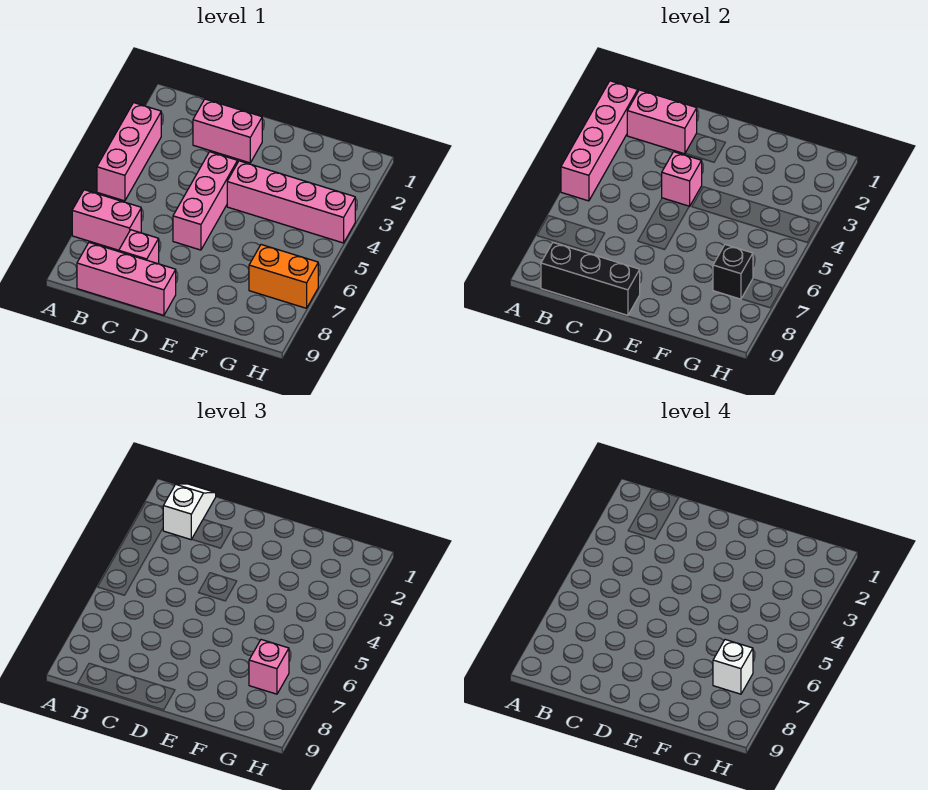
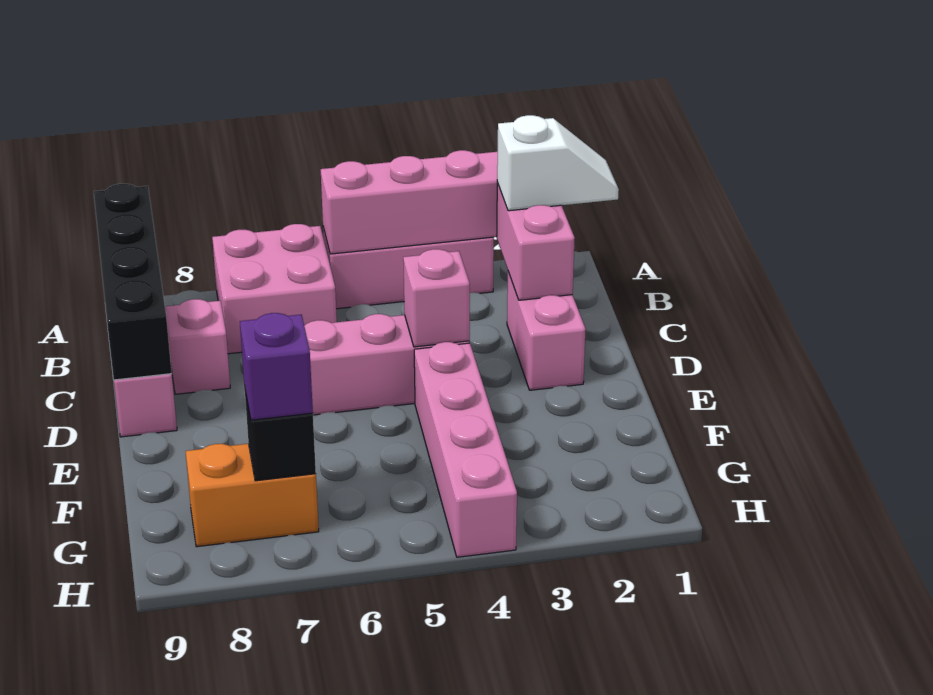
pink 1x2 brick [72,190,141,250] -> pink 2x2 brick [212,224,337,354]
black 1x3 brick [541,243,640,315] -> black 1x4 brick [94,184,172,380]
orange 1x2 brick [249,245,318,308] -> orange 1x2 brick turned to [186,444,319,547]
pink 1x1 brick [249,640,289,694] -> purple 1x1 brick [240,313,313,420]
white 1x1 brick [713,640,753,694] -> none

